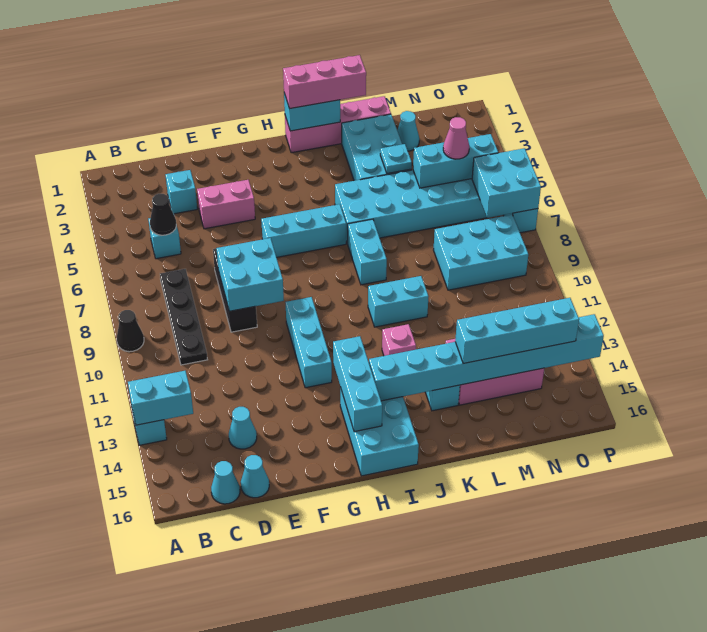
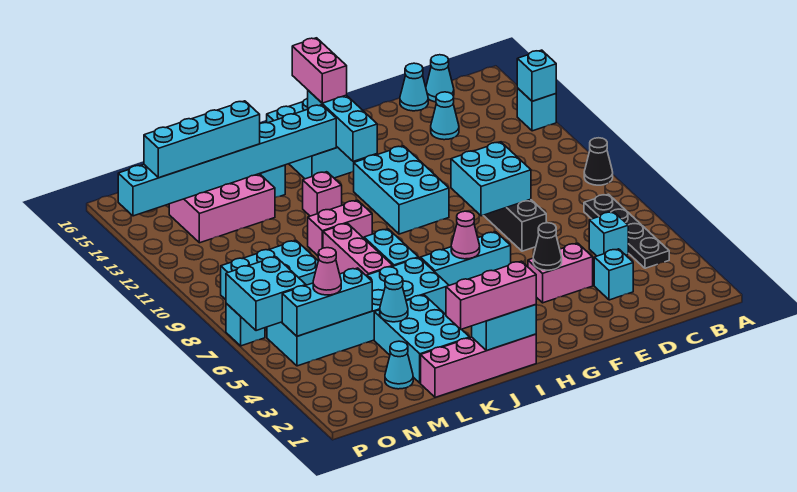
cyan 1x2 brick [128,371,193,425] -> cyan 1x1 brick [517,50,556,101]
black 1x1 cone [150,194,176,235] -> black 1x1 cone moved to [533,223,562,270]
black 1x4 plate [160,269,207,365] -> black 1x4 plate moved to [584,194,669,268]
cyan 1x3 brick [286,297,332,388] -> cyan 2x3 brick [354,146,449,234]
none -> pink 1x1 cone [451,211,480,259]
none -> pink 1x2 brick [292,38,347,103]
cyan 1x2 brick [368,276,429,327] -> pink 1x2 brick [308,200,372,256]
none -> pink 1x3 brick [323,223,393,275]
cyan 1x1 plate [380,144,412,174] -> cyan 1x1 cone [380,274,408,322]

